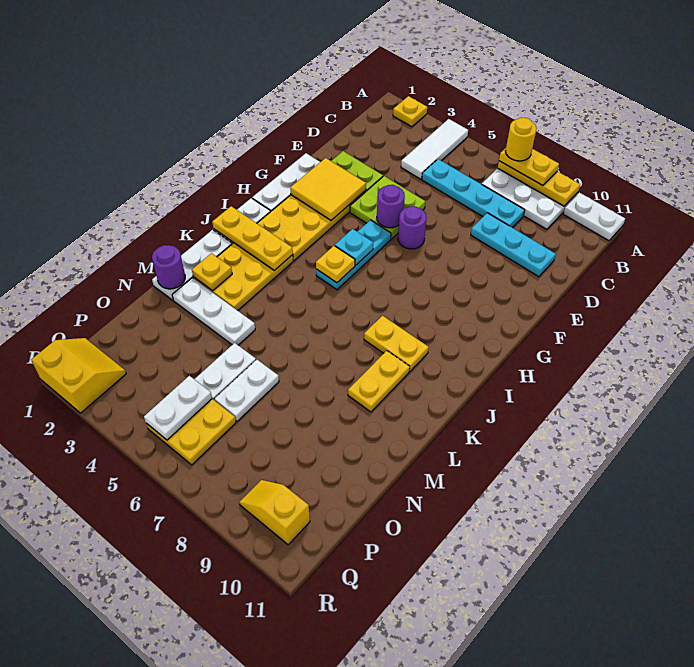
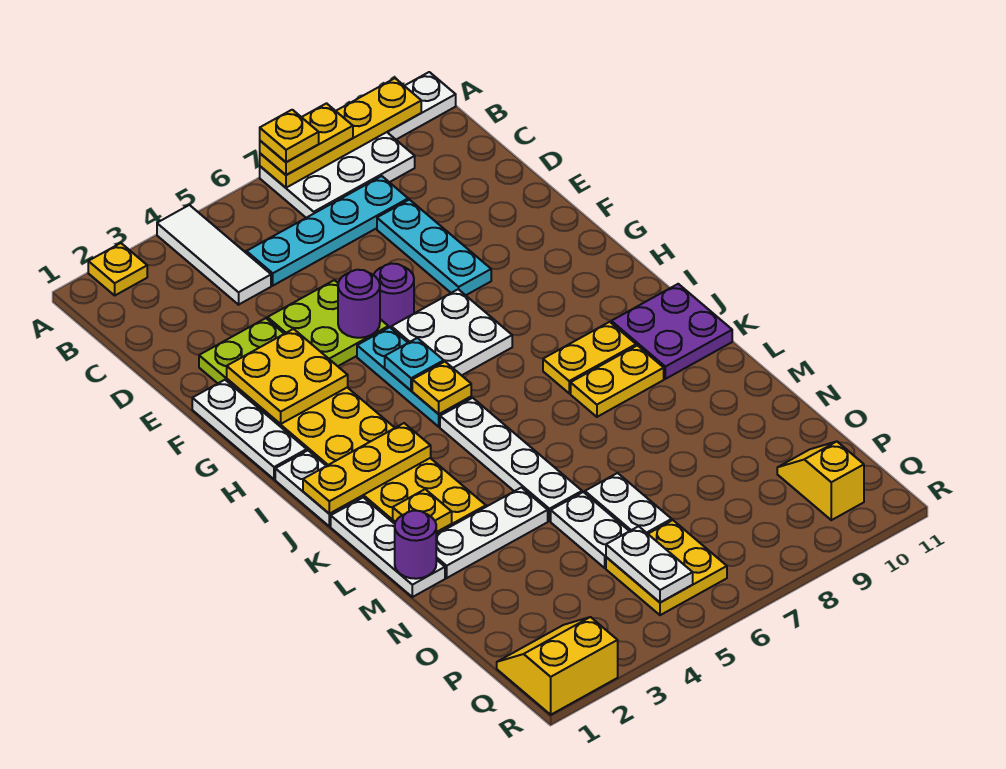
yellow 1x3 plate [498,161,580,206] -> yellow 1x4 plate [260,78,421,188]
yellow 1x1 round brick [506,118,537,161] -> yellow 1x1 plate [260,110,319,162]
cyan 1x3 plate [471,213,556,277] -> cyan 1x3 plate turned to [377,200,491,295]
yellow 2x2 tile [290,158,366,220] -> yellow 2x2 plate [227,329,348,424]
none -> white 2x2 plate [391,289,512,375]
none -> white 1x4 plate [440,398,582,521]
none -> purple 2x2 plate [611,284,732,379]
yellow 1x2 plate [348,351,410,412] -> yellow 1x2 plate turned to [571,345,664,417]
yellow 1x2 slope [239,480,310,545] -> yellow 1x2 slope turned to [777,441,864,520]

